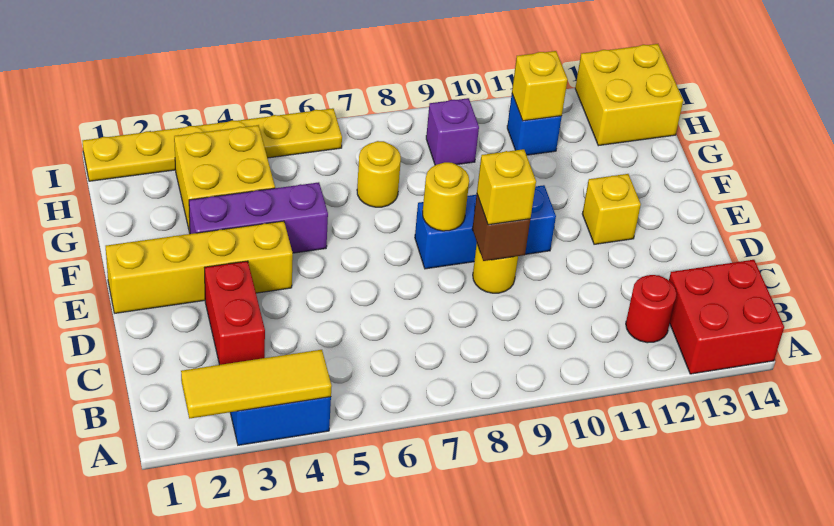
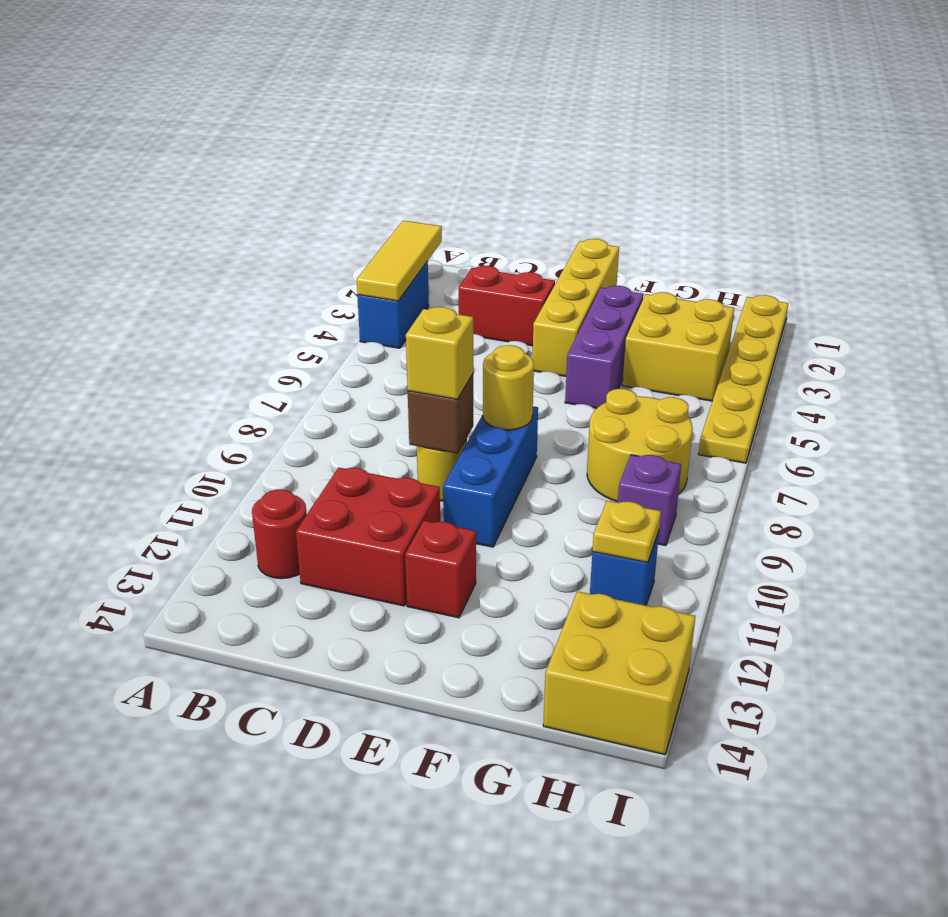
red 2x2 brick [669,260,784,374] -> red 2x2 brick moved to [296,467,440,606]
yellow 1x1 brick [582,174,641,244] -> red 1x1 brick [405,521,476,618]
yellow 1x1 round brick [357,141,401,207] -> yellow 2x2 round brick [587,389,693,502]
yellow 1x1 brick [512,51,568,121] -> yellow 1x1 plate [592,501,661,563]

